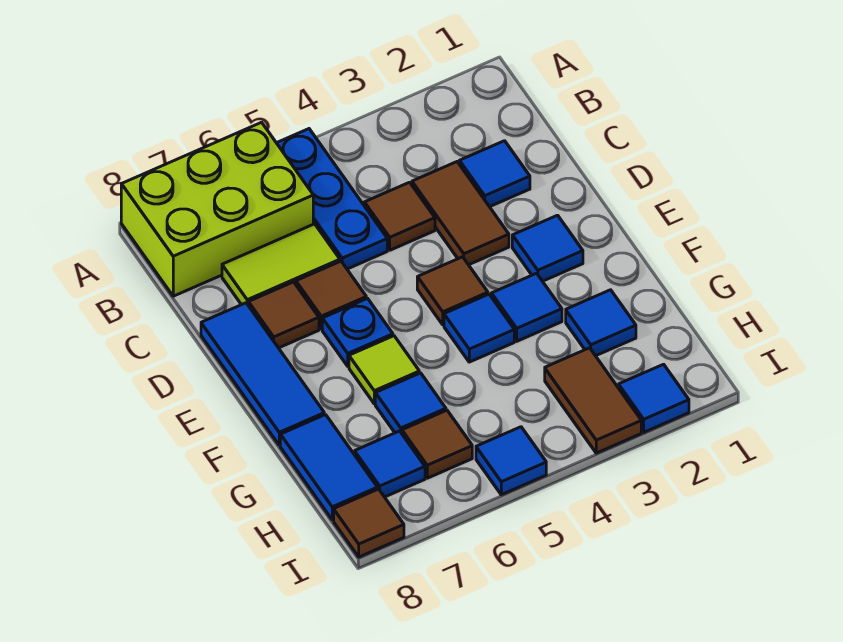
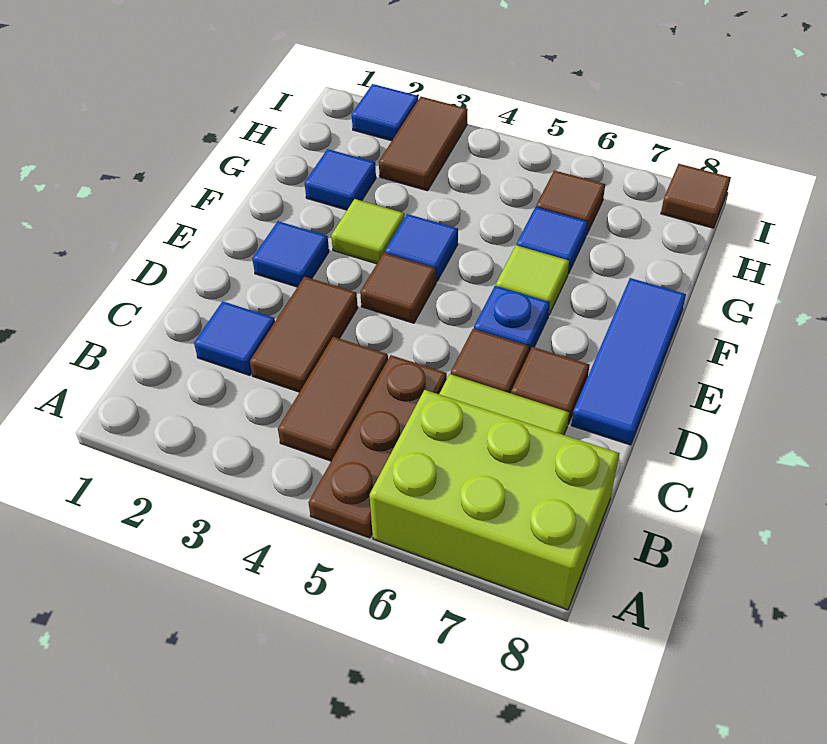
blue 1x3 plate [277,129,387,269] -> brown 1x3 plate [308,355,447,538]
brown 1x1 tile [364,182,435,250] -> brown 1x2 tile [278,337,388,461]
blue 1x1 tile [491,273,562,341] -> lime 1x1 tile [331,199,405,264]
blue 1x2 tile [280,415,377,520] -> none
blue 1x1 tile [355,431,425,497] -> none
blue 1x1 tile [476,427,546,495] -> none

